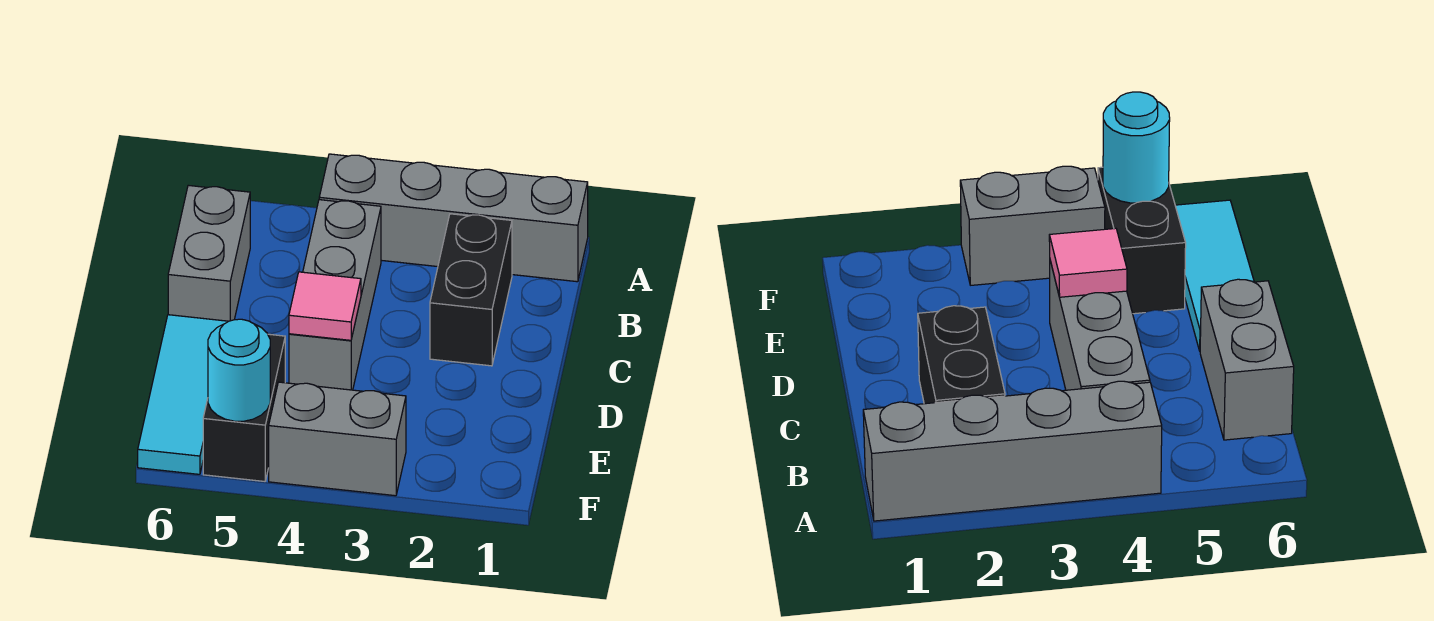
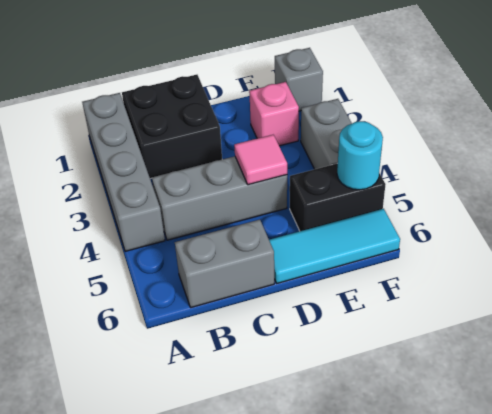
black 1x2 brick [430,214,512,366] -> black 2x2 brick [122,75,222,179]
none -> pink 1x1 brick [249,82,299,146]
none -> grey 1x1 brick [275,48,323,111]

